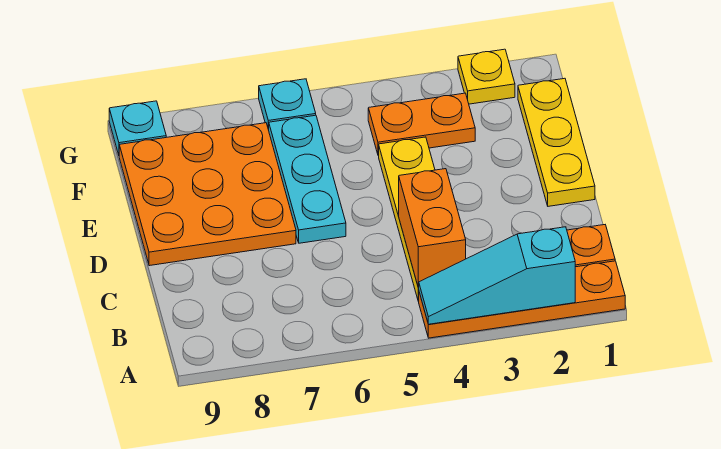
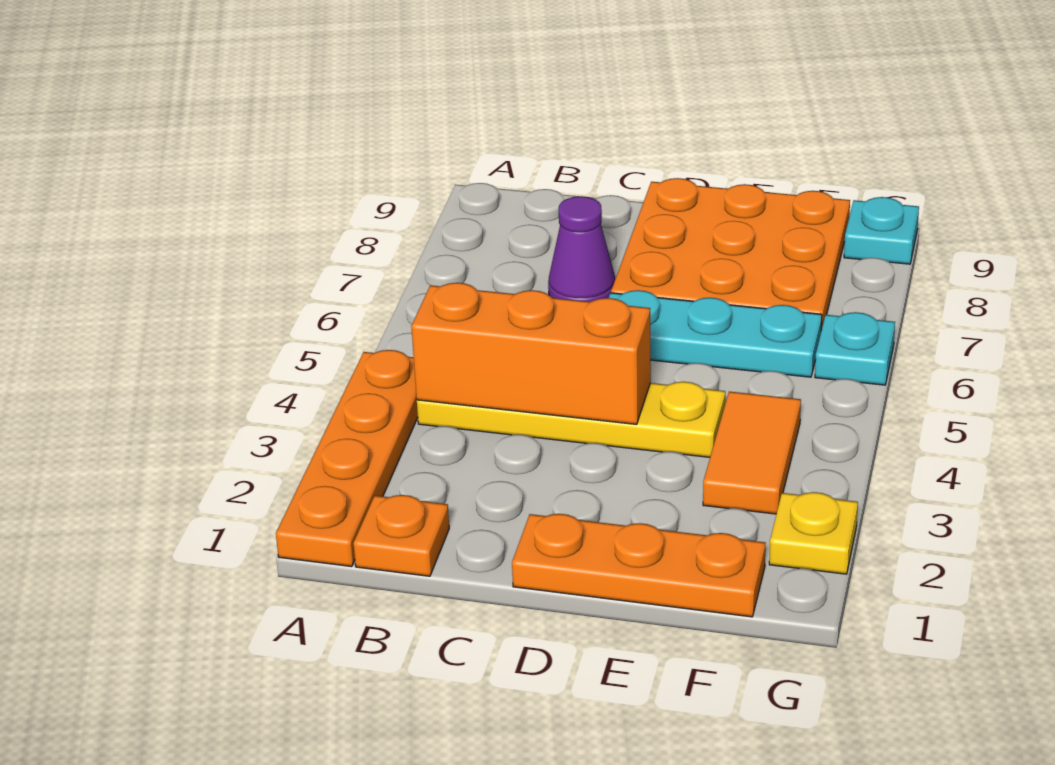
cyan 1x3 slope [418,227,575,324] -> none
orange 1x2 brick [399,169,466,288] -> orange 1x3 brick [411,283,651,425]
none -> purple 1x1 cone [548,196,615,302]
yellow 1x3 plate [518,78,595,206] -> orange 1x3 plate [512,514,766,617]
orange 1x2 plate [368,93,475,156] -> orange 1x2 tile [703,392,801,514]

